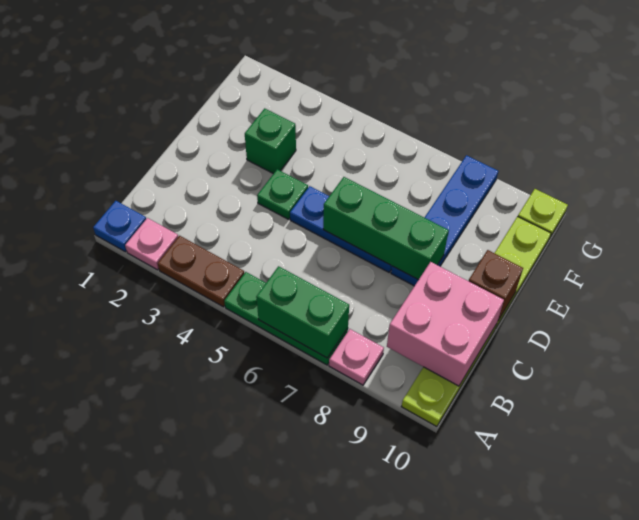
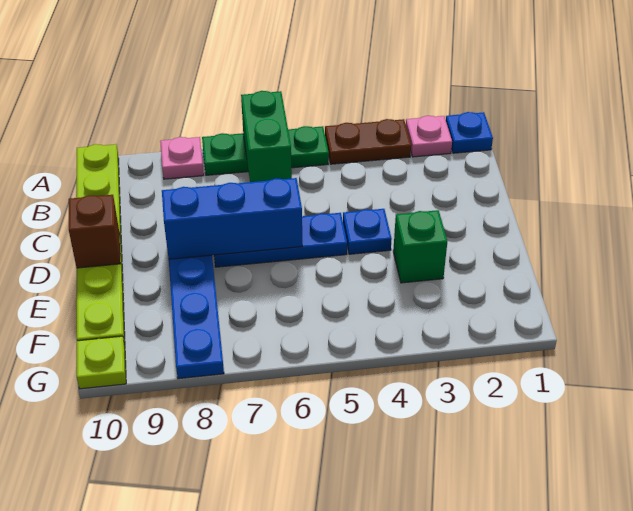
green 1x2 brick [256,266,349,358] -> green 1x2 brick turned to [241,91,292,182]
pink 2x2 brick [387,262,504,386] -> none
green 1x1 plate [257,169,308,219] -> blue 1x1 plate [343,209,392,254]
green 1x3 brick [323,177,449,280] -> blue 1x3 brick [162,178,302,259]

